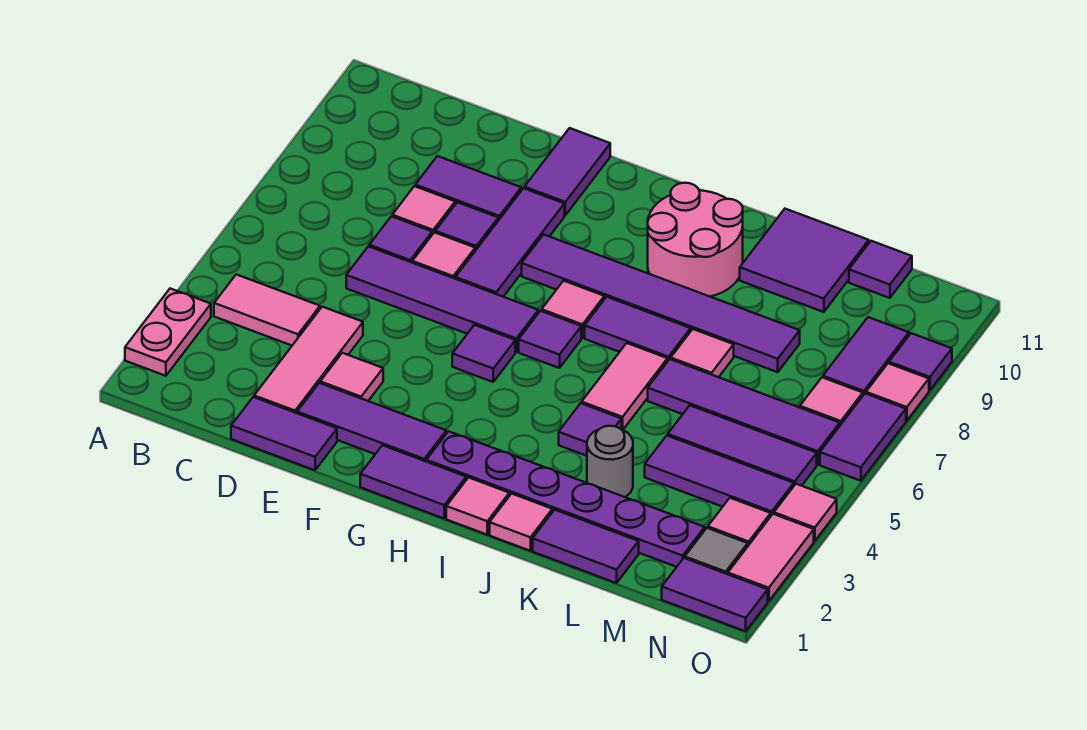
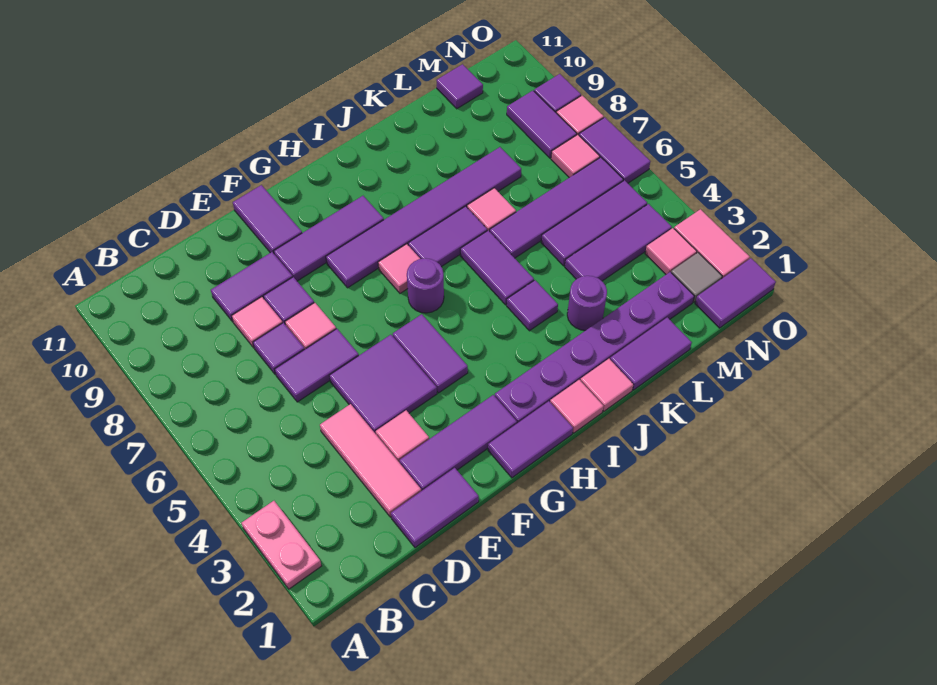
pink 1x2 tile [214,274,320,345] -> none
purple 1x4 tile [346,246,538,352] -> purple 1x2 tile [275,329,359,402]
purple 1x3 tile [455,188,564,297] -> purple 1x3 tile turned to [274,196,384,281]
purple 1x1 tile [452,325,515,382] -> purple 1x2 tile [393,314,468,393]
purple 1x1 tile [519,311,581,368] -> purple 1x1 round brick [407,258,444,313]
pink 2x2 round brick [648,183,743,296] -> none
pink 1x2 tile [582,343,668,430] -> purple 1x2 tile [460,230,534,305]
grey 1x1 round brick [587,426,633,497] -> purple 1x1 round brick [567,276,607,330]
purple 2x2 tile [740,209,869,312] -> purple 2x2 tile moved to [329,335,437,434]
pink 1x1 tile [774,484,837,541] -> none

